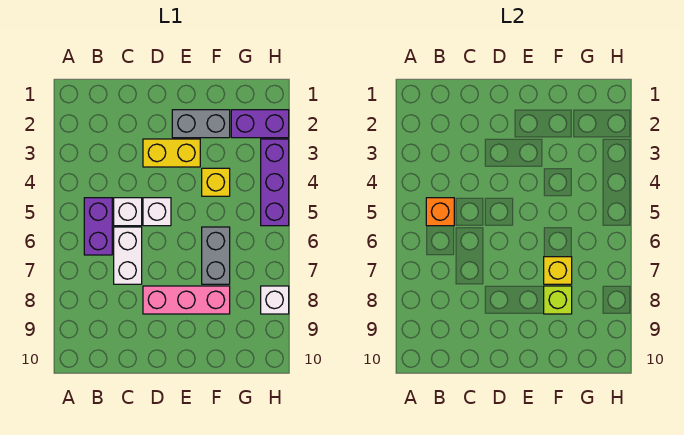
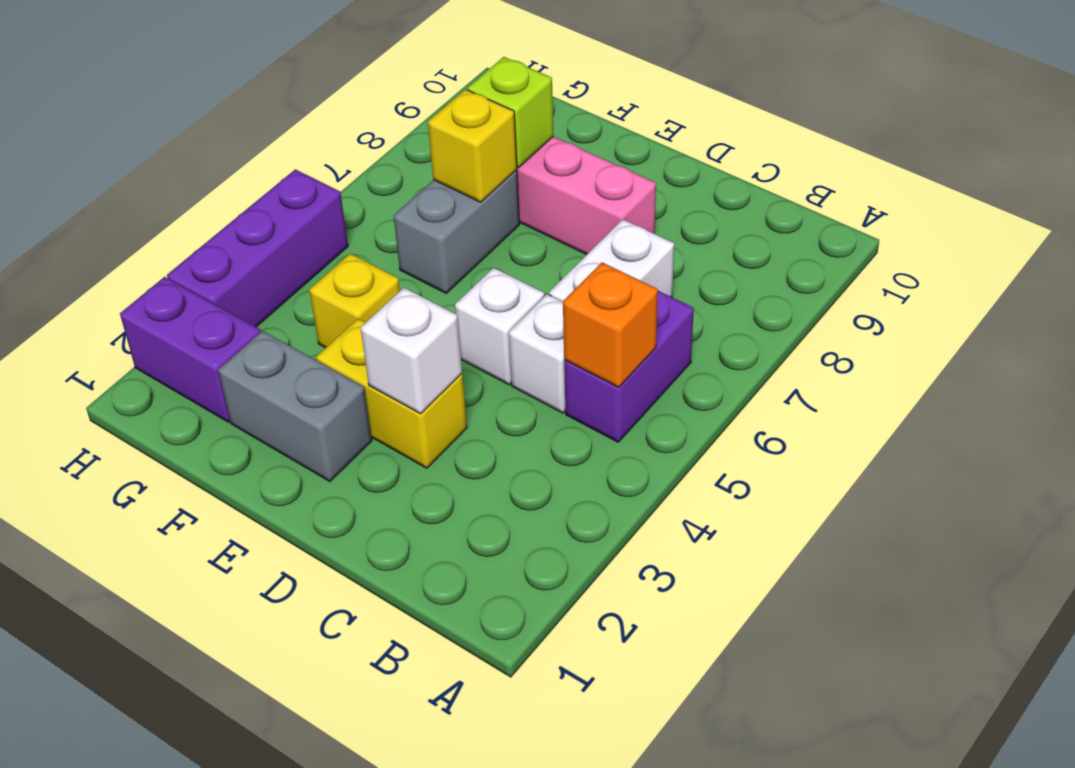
white 1x1 brick [261,286,289,314] -> white 1x1 brick moved to [361,288,462,414]

